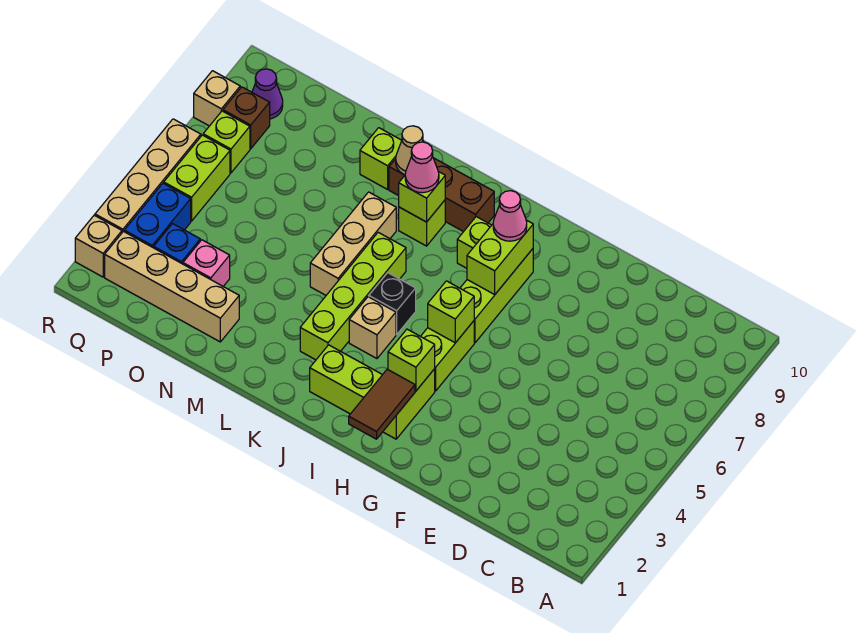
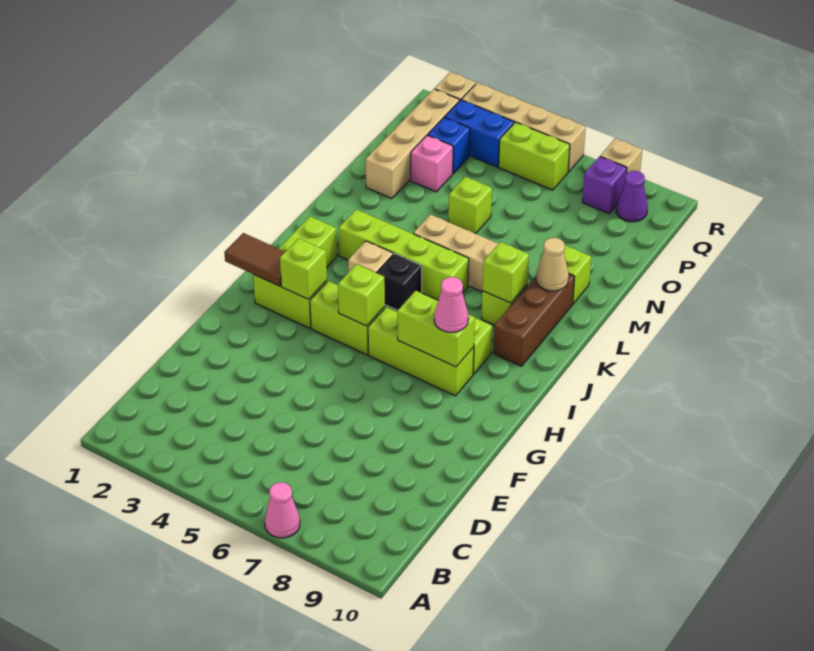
pink 1x1 cone [405,142,439,193] -> pink 1x1 cone moved to [265,482,300,538]
lime 1x1 brick [203,111,250,173] -> lime 1x1 brick moved to [448,177,492,234]
brown 1x1 brick [223,87,270,149] -> purple 1x1 brick [582,156,627,214]

